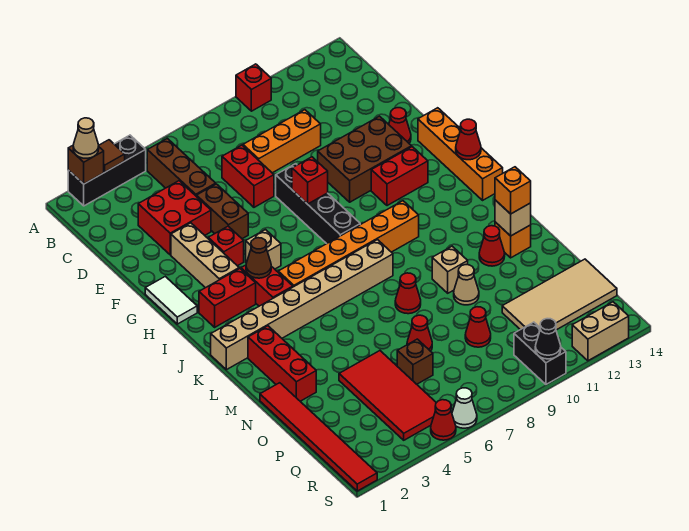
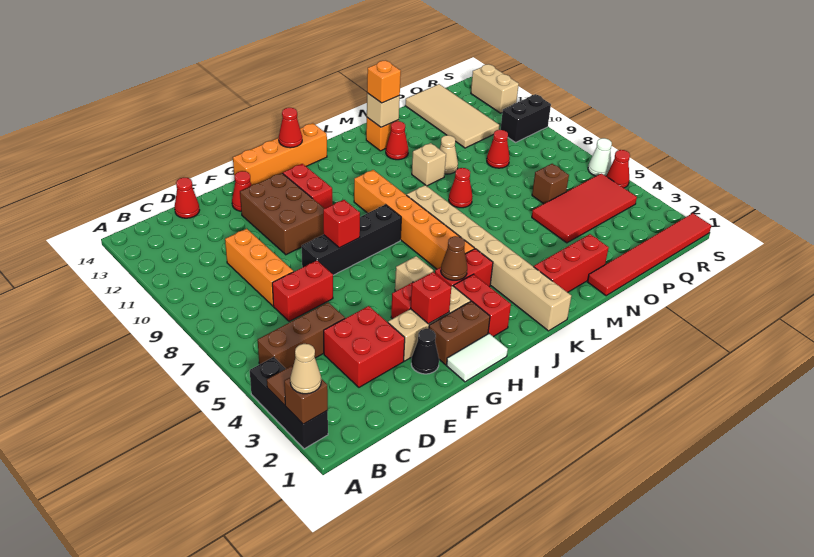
red 1x1 brick [236,64,271,111] -> red 1x1 brick moved to [410,272,451,324]
brown 1x2 brick [197,184,248,239] -> brown 1x2 brick moved to [429,301,490,365]
red 1x1 cone [407,315,432,351] -> red 1x1 cone moved to [175,178,200,218]
black 1x1 cone [535,319,561,359] -> black 1x1 cone moved to [411,329,439,374]

